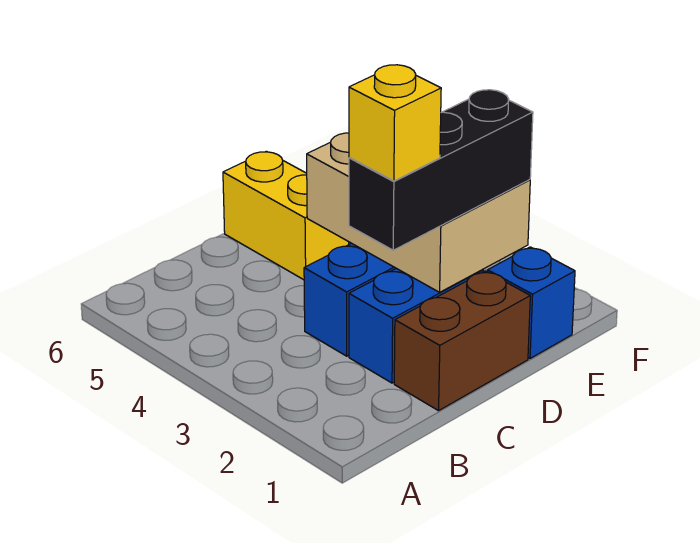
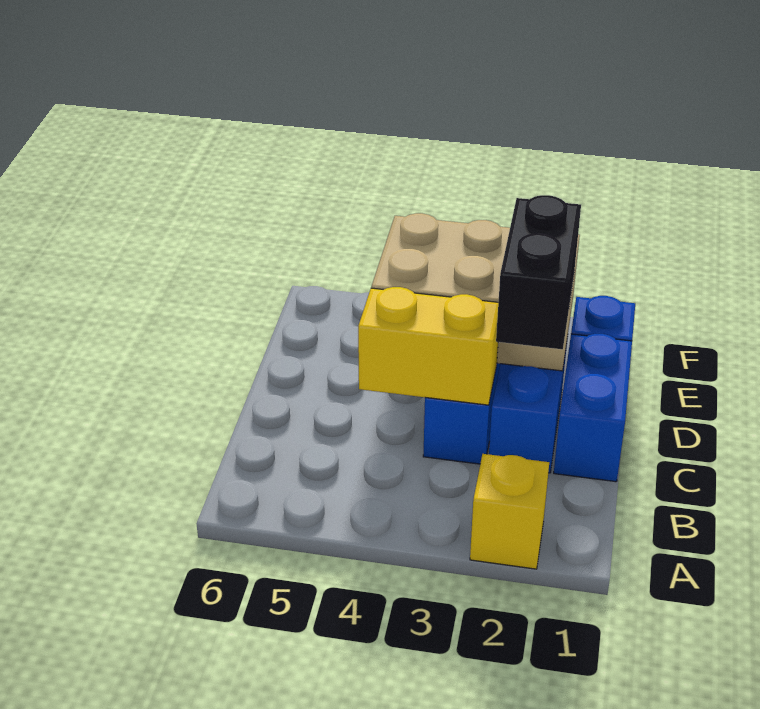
brown 1x2 brick [394,271,530,411] -> blue 1x2 brick [554,334,632,482]
black 1x3 brick [349,90,533,250] -> black 1x2 brick [496,195,581,349]
yellow 1x1 brick [349,65,441,181] -> yellow 1x1 brick moved to [470,454,549,569]
yellow 1x2 brick [223,151,349,280] -> yellow 1x2 brick moved to [358,287,498,405]

